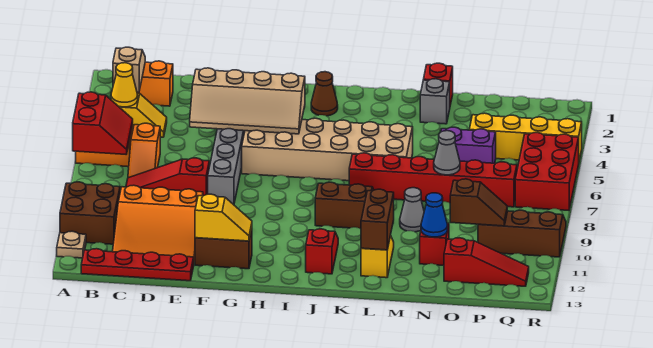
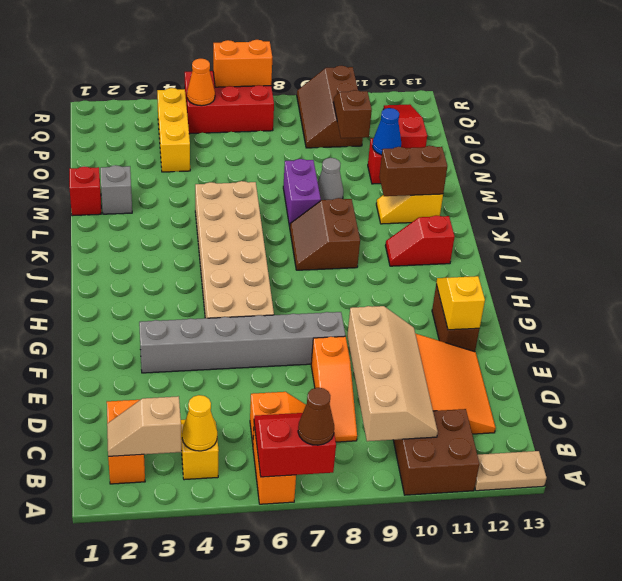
tan 1x1 plate [57,231,86,258] -> tan 1x2 plate [475,451,546,491]
red 1x4 plate [81,249,194,281] -> none
red 1x3 slope [126,158,209,196] -> orange 1x3 slope [311,336,357,442]
tan 2x4 slope [190,68,305,134] -> tan 2x4 slope moved to [347,306,438,441]
brown 1x1 cone [311,72,338,116] -> brown 1x1 cone moved to [298,388,334,445]
red 1x6 brick [349,153,517,207] -> none
purple 1x2 brick [441,127,496,163] -> purple 1x2 brick moved to [283,159,321,227]
grey 1x1 cone [434,131,460,175] -> none
yellow 1x4 brick [469,113,582,160] -> yellow 1x3 brick [157,88,190,172]
none -> orange 1x1 cone [187,59,215,106]
none -> orange 1x2 brick [213,40,272,87]

